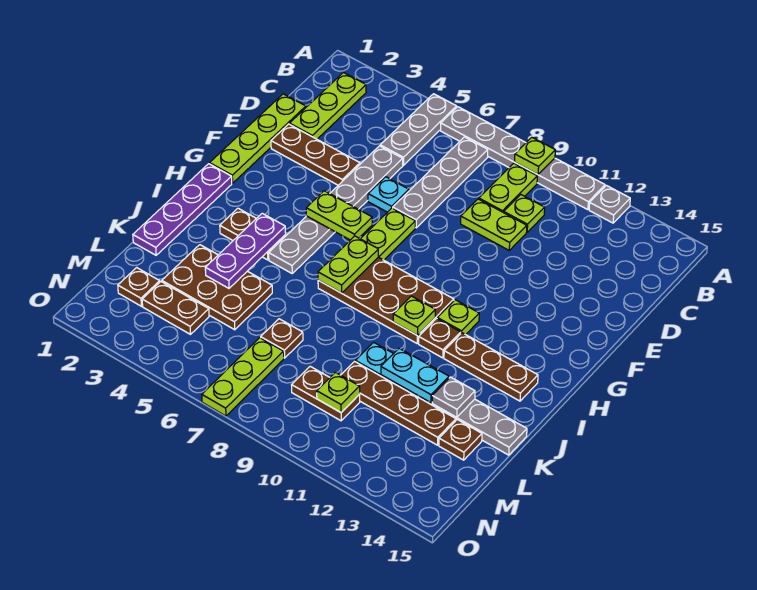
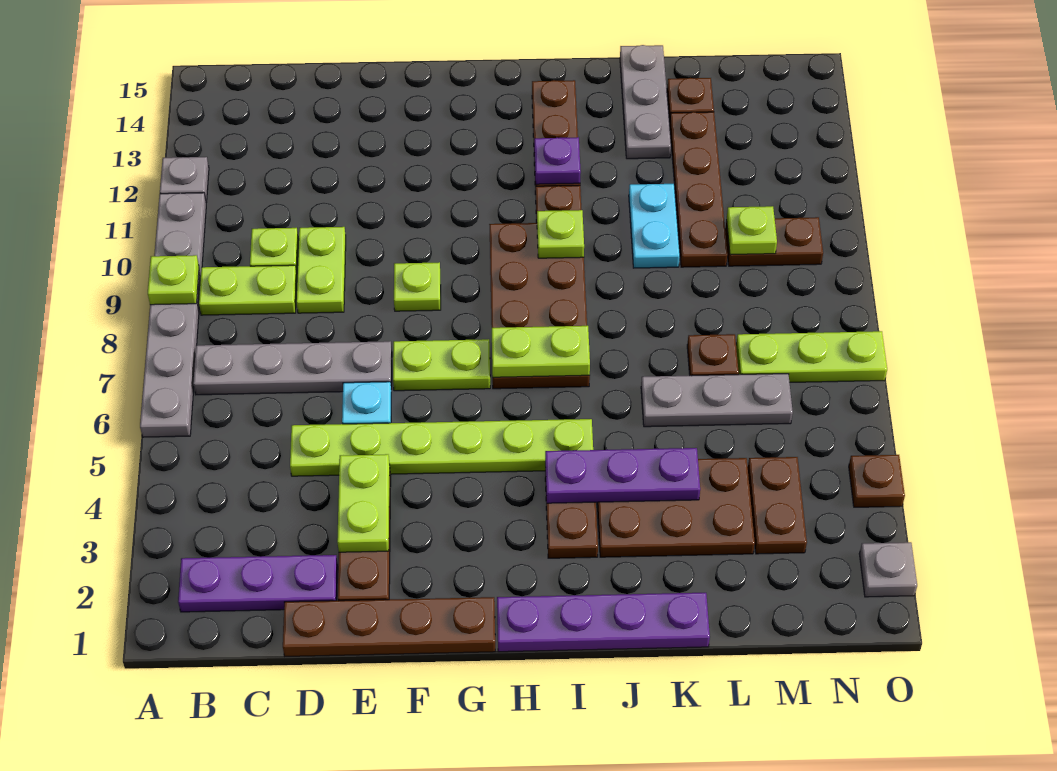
grey 1x3 plate [380,94,457,165] -> grey 1x3 plate moved to [641,374,793,427]
lime 1x3 plate [290,73,366,139] -> purple 1x3 plate [178,555,338,612]
lime 1x4 plate [210,94,306,183] -> brown 1x4 plate [283,597,495,656]
grey 1x6 plate [269,146,403,273] -> lime 1x6 plate [290,419,593,476]
lime 1x2 plate [306,191,372,240] -> lime 1x2 plate moved to [337,454,390,552]
lime 1x1 plate [437,300,479,335] -> lime 1x1 plate moved to [394,262,441,311]
none -> purple 1x1 plate [534,137,581,184]
brown 2x3 plate [162,245,272,330] -> brown 2x3 plate turned to [597,458,755,557]
cyan 1x2 plate [381,348,449,403] -> none
grey 1x1 plate [432,377,475,417] -> grey 1x1 plate moved to [859,542,917,597]
brown 1x1 plate [118,268,160,306] -> brown 1x1 plate moved to [849,455,905,507]
brown 1x2 plate [292,366,360,421] -> brown 1x2 plate turned to [725,217,823,266]

